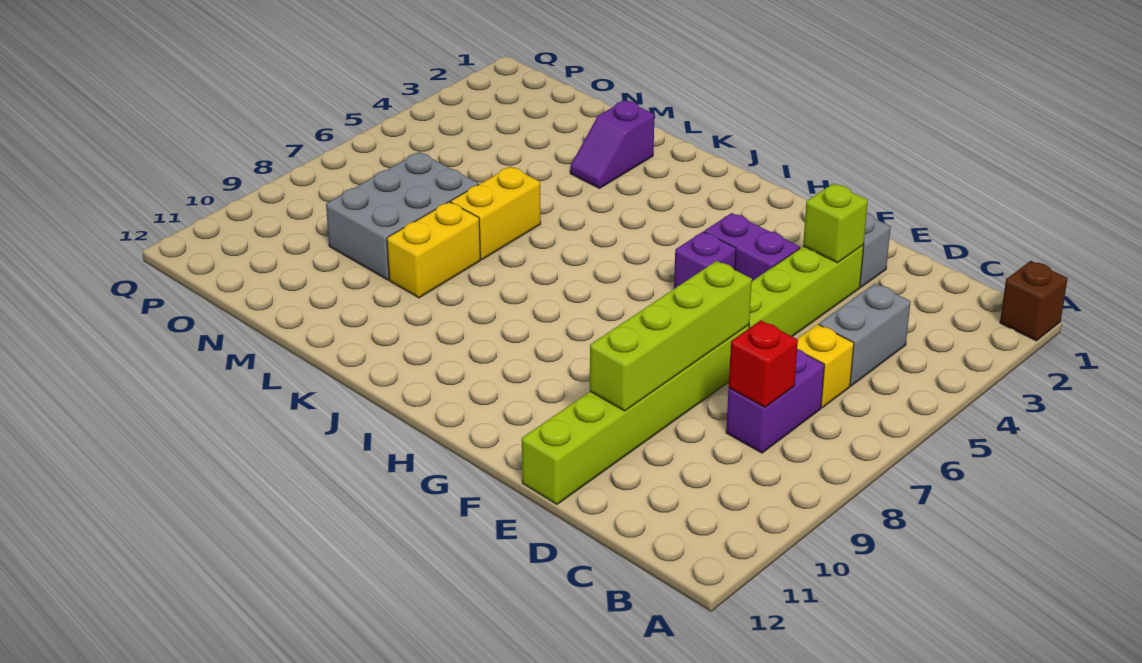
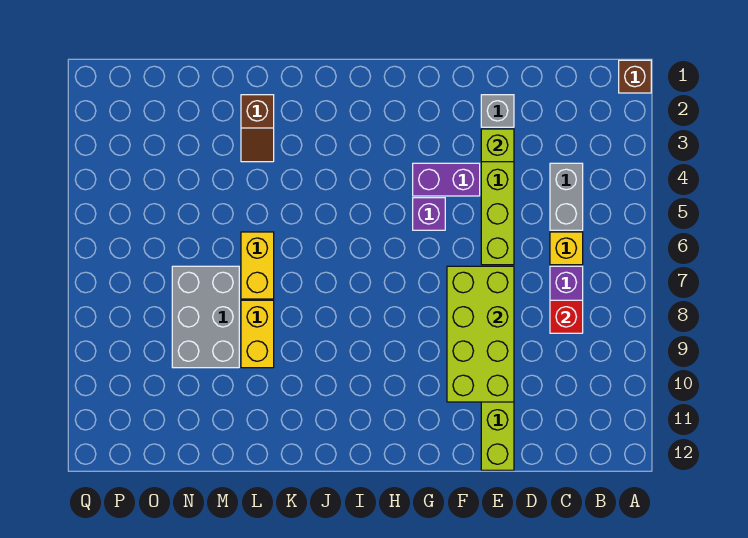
lime 1x4 brick [590,261,752,411] -> lime 2x4 brick [447,266,514,402]
purple 1x2 slope [570,100,654,188] -> brown 1x2 slope [241,95,274,162]

